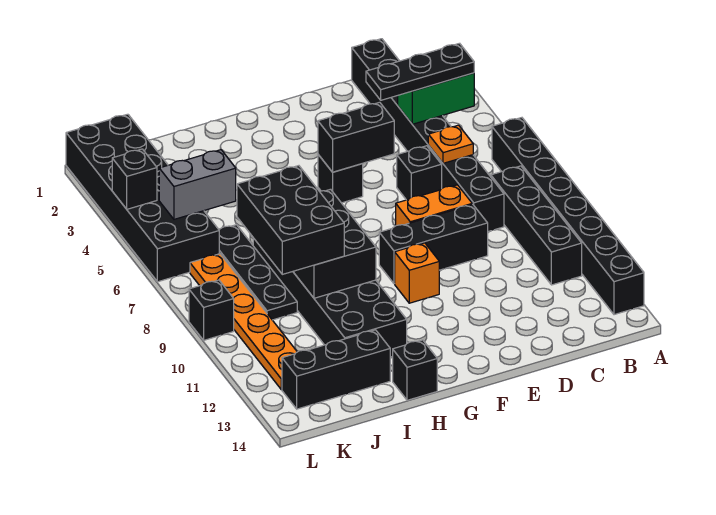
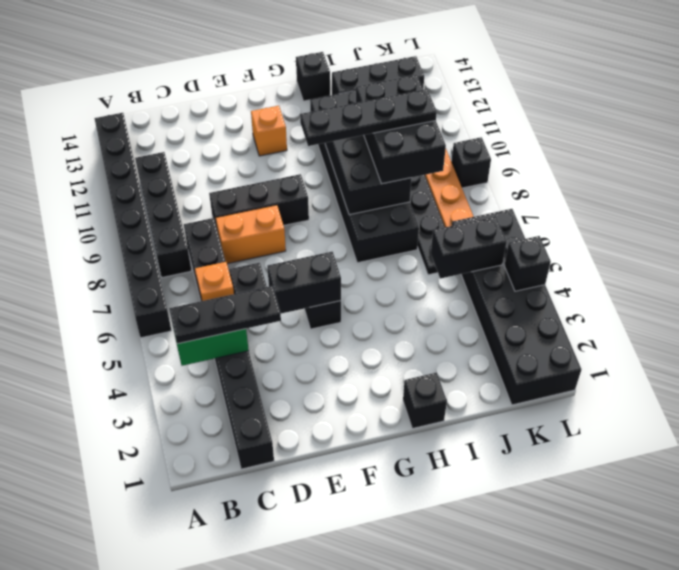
orange 1x1 brick [395,243,439,303] -> orange 1x1 brick moved to [251,106,287,156]
none -> black 1x4 plate [300,89,437,146]
none -> black 1x1 brick [403,373,447,429]
grey 1x2 brick [159,150,236,219] -> black 1x2 brick [431,217,507,279]

